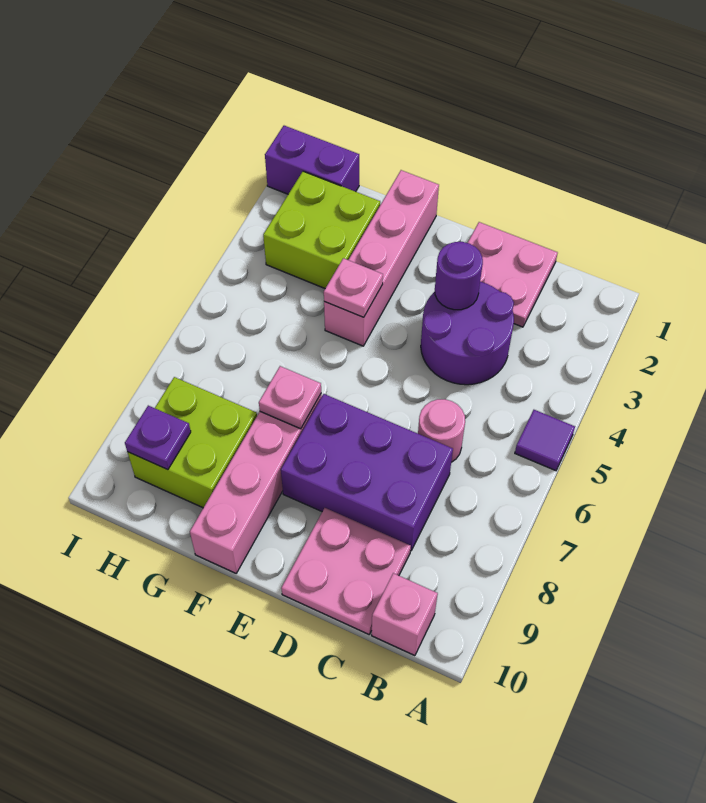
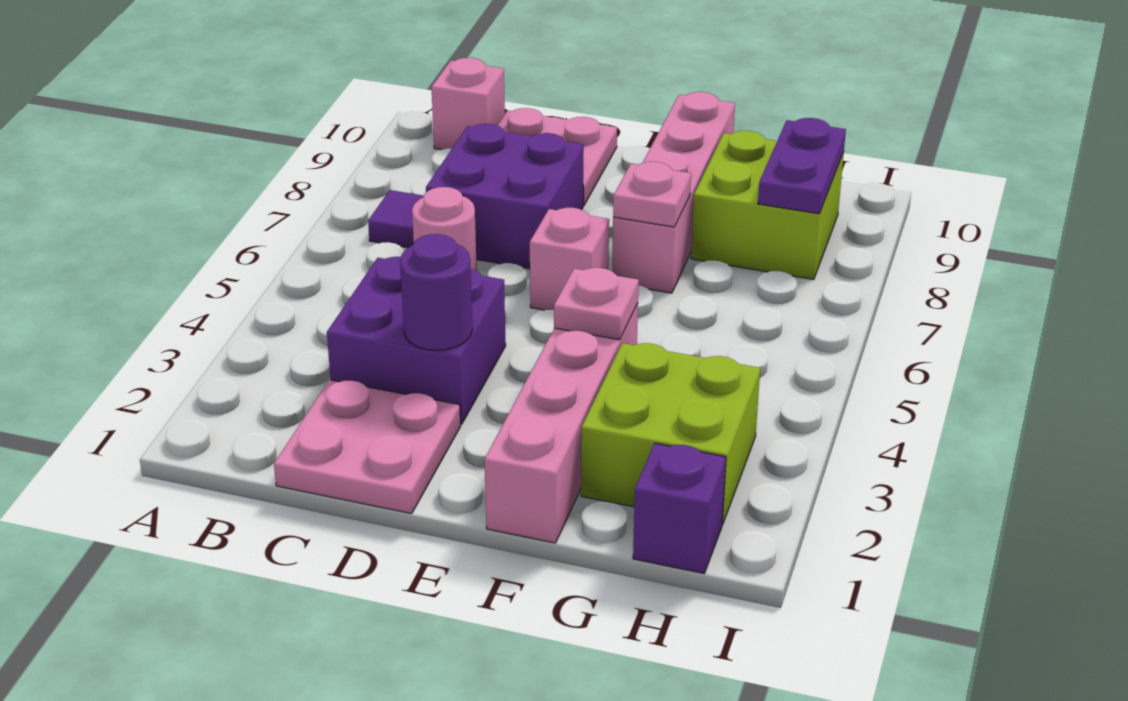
purple 1x1 tile [515,410,575,471] -> purple 1x1 tile moved to [368,190,424,248]
purple 2x2 round brick [421,282,514,385] -> purple 2x2 brick [327,257,506,424]
purple 2x3 brick [281,394,453,551] -> purple 2x2 brick [426,124,584,269]
none -> pink 1x1 brick [530,208,609,310]
purple 1x2 brick [265,126,359,194] -> purple 1x1 brick [633,443,726,573]
purple 1x1 plate [125,406,191,470] -> purple 1x2 plate [758,118,846,214]

